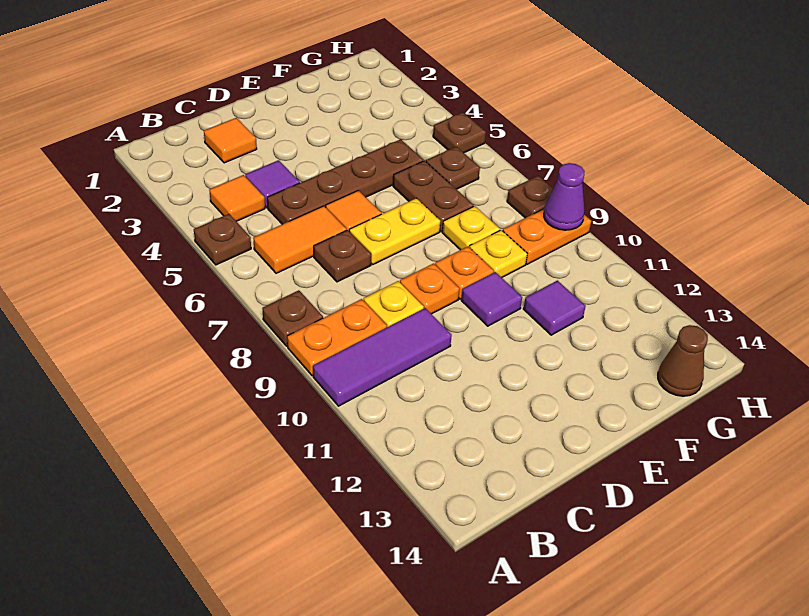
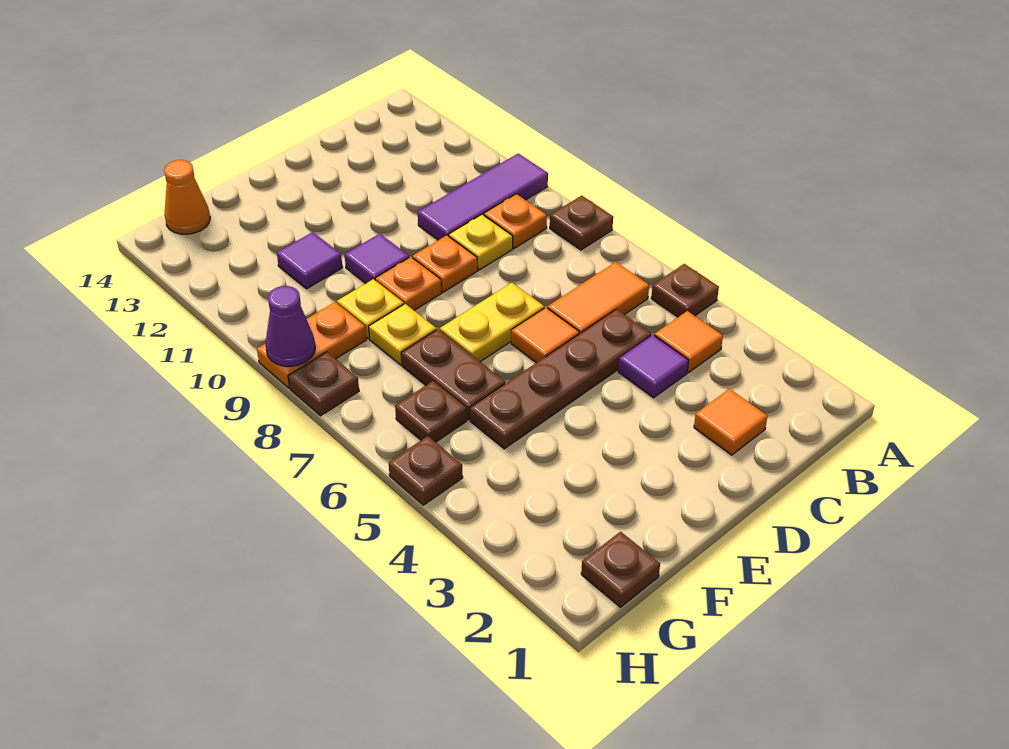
orange 1x2 plate [287,299,387,376] -> orange 1x1 plate [484,194,547,248]
brown 1x1 plate [314,230,371,282] -> brown 1x1 plate moved to [581,532,660,607]
brown 1x1 cone [658,325,708,396] -> orange 1x1 cone [164,160,210,234]

